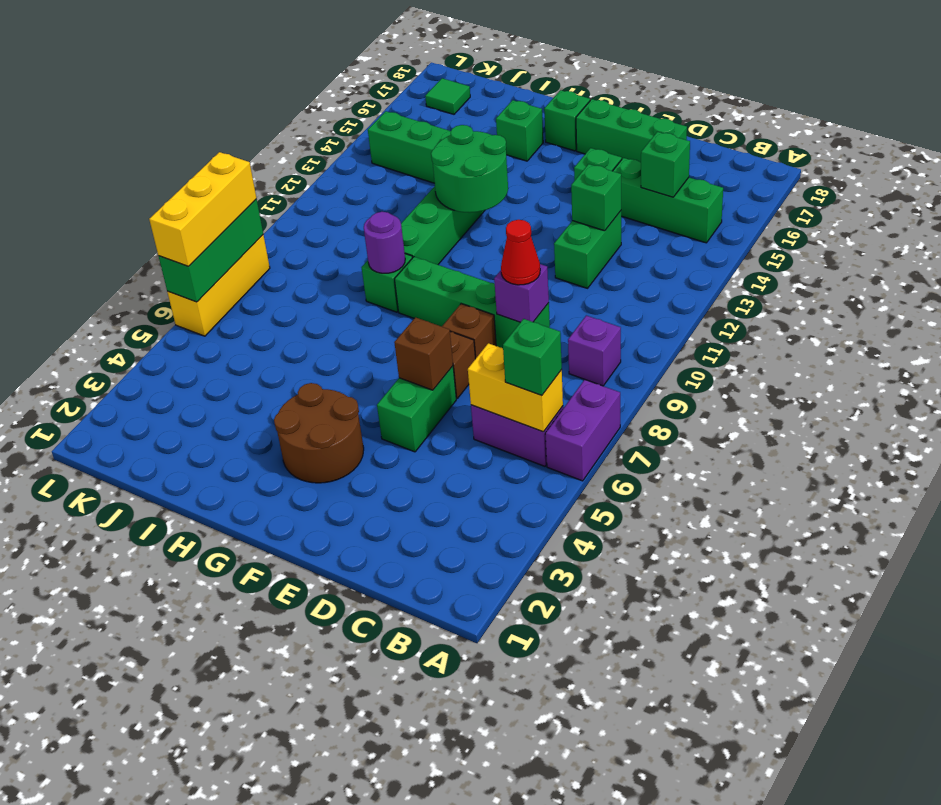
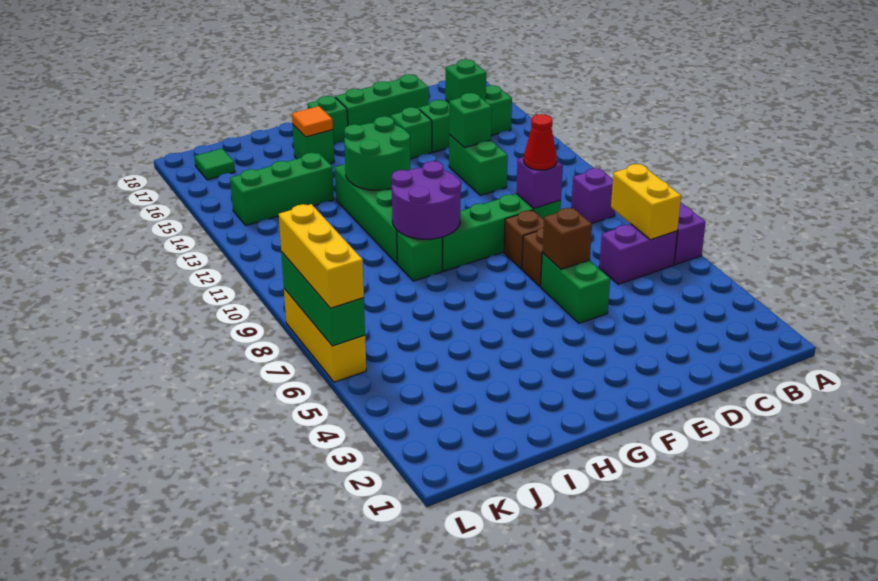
yellow 1x2 brick [468,343,563,432] -> yellow 1x2 brick turned to [611,164,681,240]
green 1x1 brick [503,319,562,396] -> none
brown 2x2 round brick [274,383,364,483] -> none
purple 1x1 round brick [364,212,405,273] -> purple 2x2 round brick [392,161,461,239]
none -> orange 1x1 tile [292,106,333,137]

